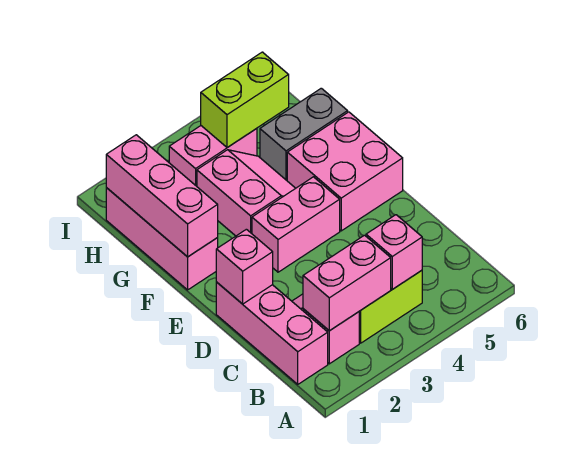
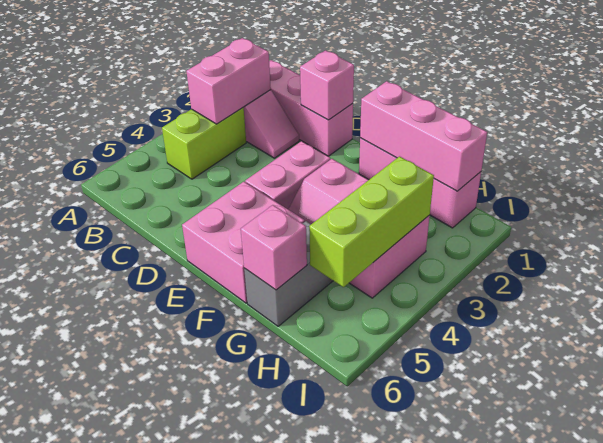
pink 1x1 brick [366,215,422,289] -> pink 1x1 brick moved to [241,205,307,290]
lime 1x2 brick [201,52,289,148] -> lime 1x3 brick [309,156,434,287]

